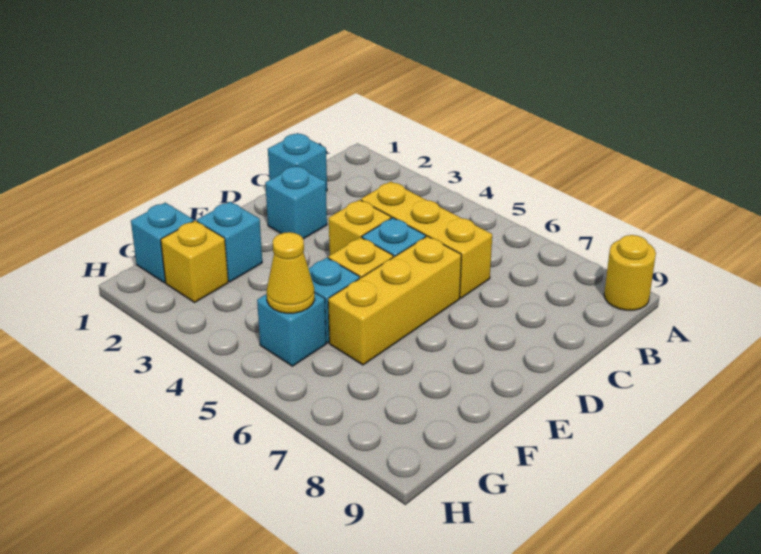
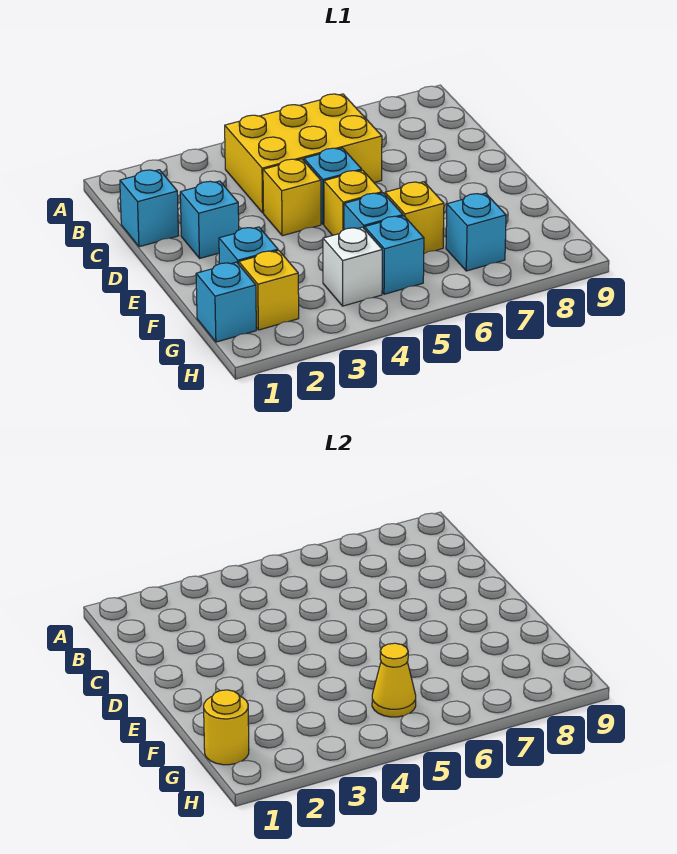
yellow 1x1 round brick [604,235,656,310] -> yellow 1x1 round brick moved to [204,690,249,765]
yellow 1x3 brick [361,181,492,298] -> yellow 2x3 brick [225,94,382,213]
yellow 1x3 brick [328,236,461,365] -> yellow 1x1 brick [385,182,444,254]
none -> white 1x1 brick [323,227,382,306]
none -> cyan 1x1 brick [446,193,506,271]

